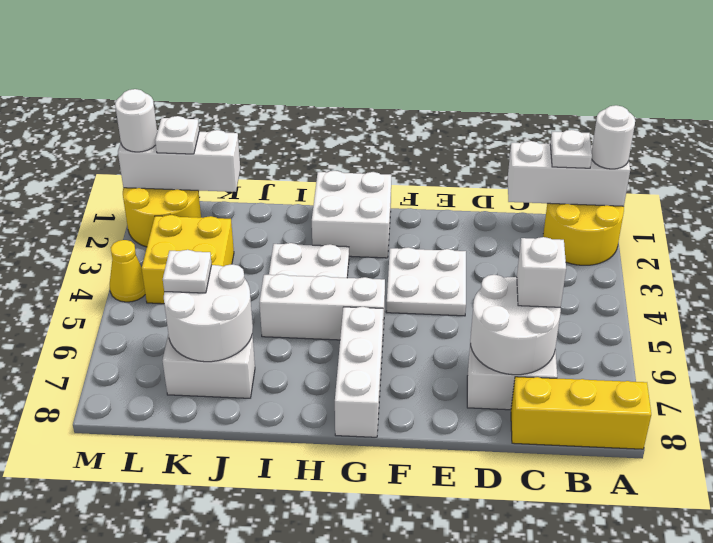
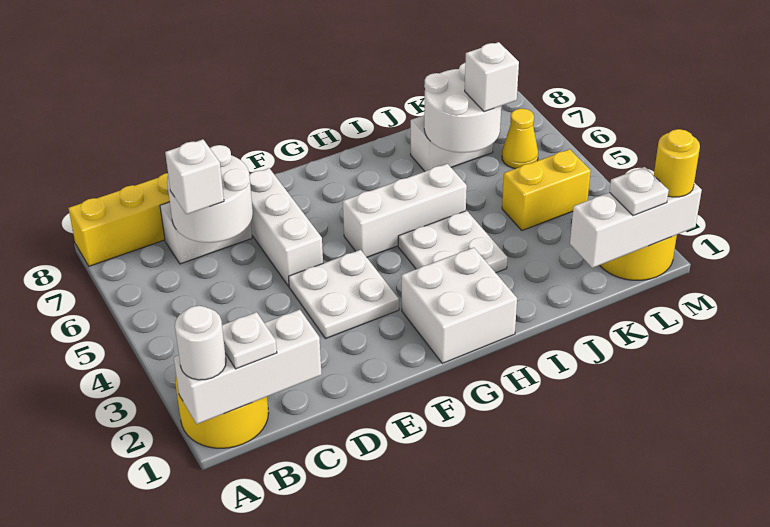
white 1x3 brick [335,307,383,437] -> white 1x3 brick moved to [249,168,323,286]
yellow 2x2 brick [142,215,234,304] -> yellow 1x2 brick [502,149,591,230]
white 1x1 plate [163,250,212,293] -> white 1x1 brick [465,42,519,112]
white 1x1 round brick [115,89,157,152] -> yellow 1x1 round brick [654,129,700,197]
yellow 1x1 cone [110,240,145,302] -> yellow 1x1 cone moved to [502,109,538,169]

